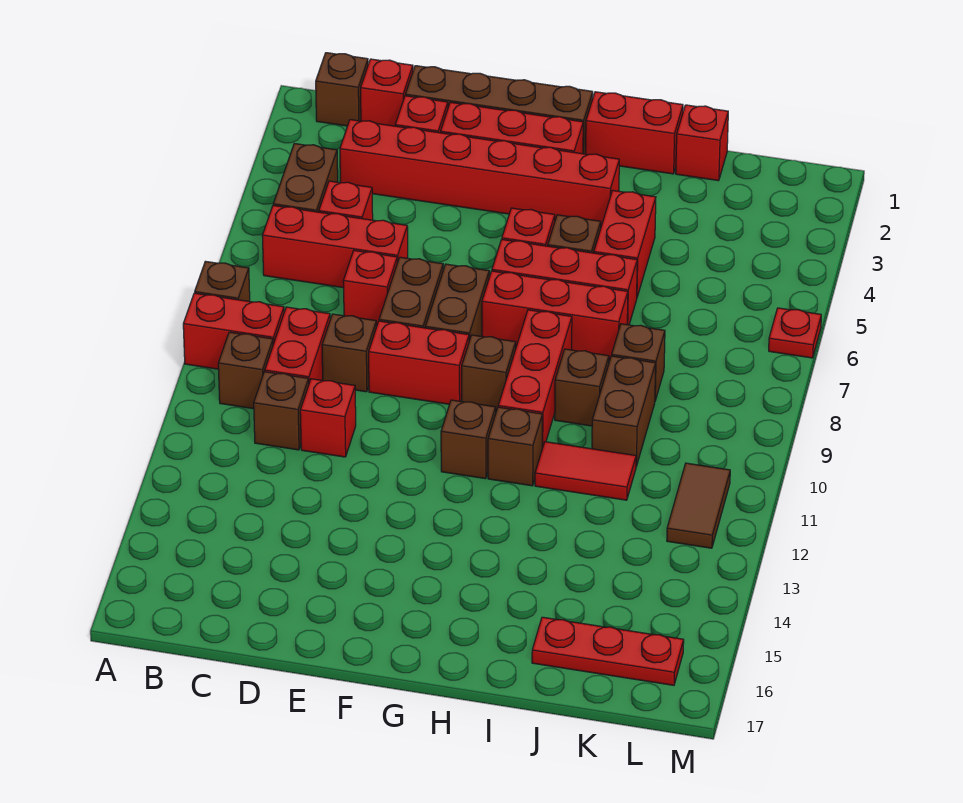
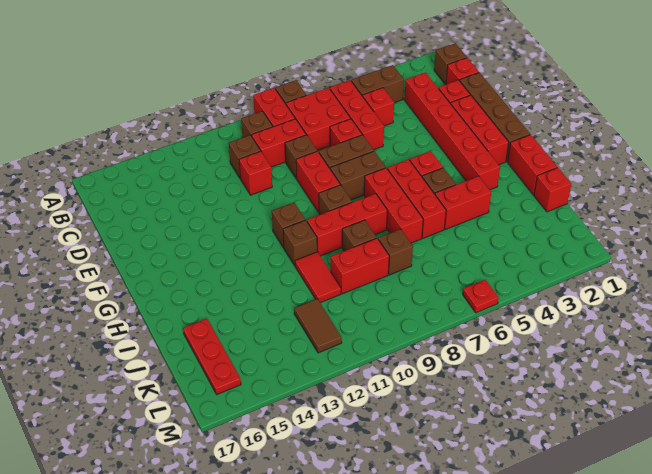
none -> red 2x2 brick [286,88,351,150]
brown 1x2 brick [592,356,656,466] -> red 1x2 brick [331,238,389,294]
brown 1x2 tile [667,463,730,548] -> brown 1x2 tile turned to [294,299,342,353]

